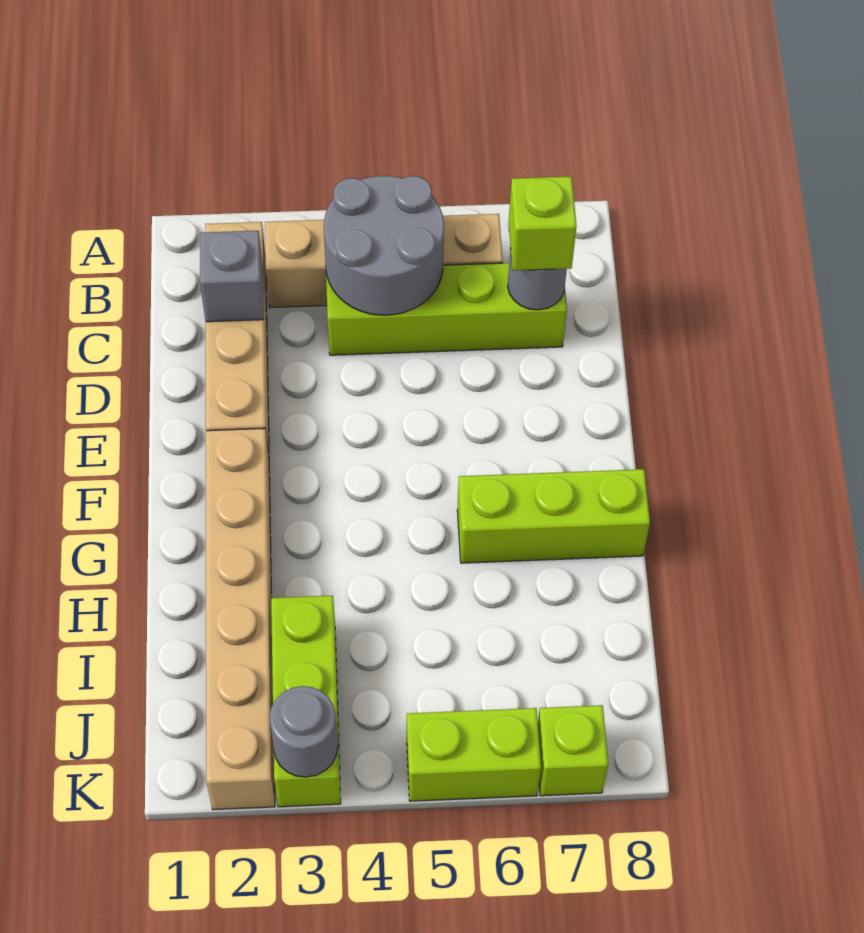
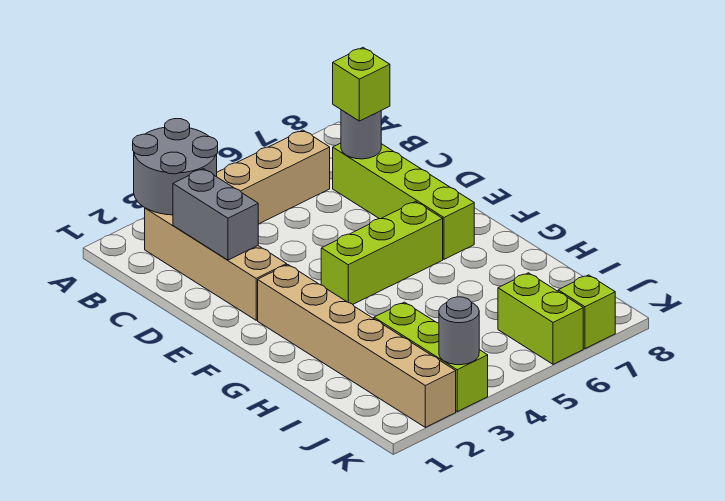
grey 2x2 round brick [324,176,444,315] -> grey 2x2 round brick moved to [133,119,218,215]
grey 1x1 brick [200,231,264,322] -> grey 1x2 brick [173,169,258,260]
lime 1x4 brick [326,263,567,355] -> lime 1x4 brick turned to [333,143,474,259]
lime 1x3 brick [457,469,650,563] -> lime 1x3 brick moved to [321,201,443,304]
lime 1x2 brick [407,708,541,801] -> lime 1x2 brick turned to [498,273,583,364]

